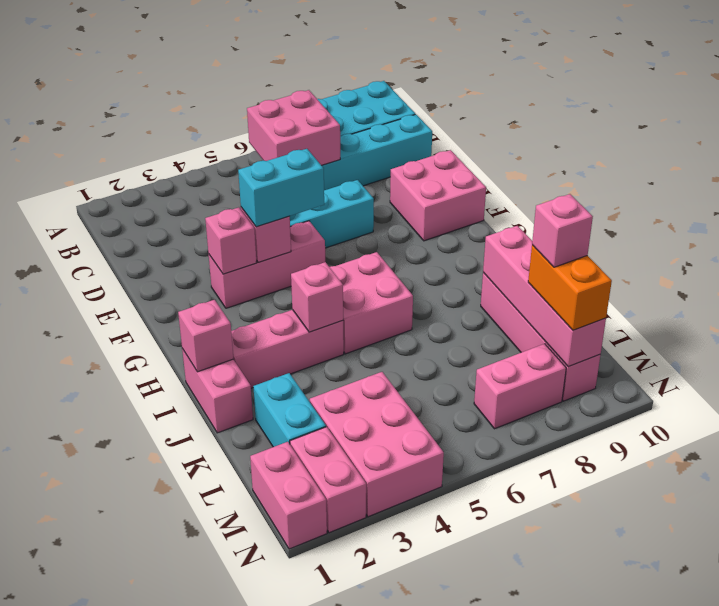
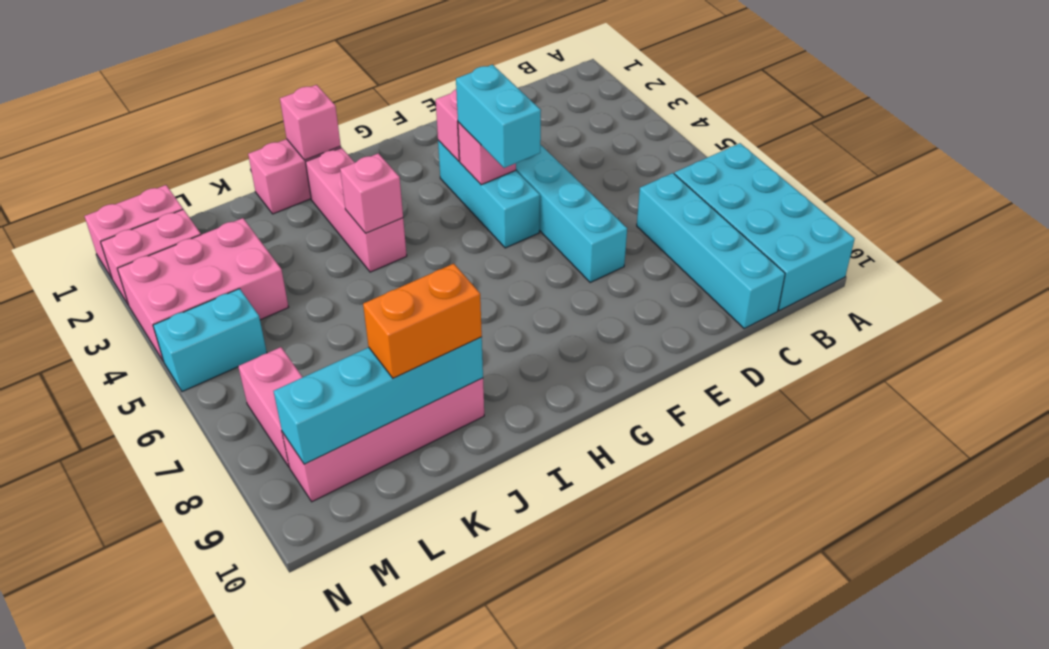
pink 2x2 brick [247,90,340,165] -> none
pink 2x2 brick [390,150,486,241] -> none
pink 1x3 brick [209,221,325,308] -> cyan 1x3 brick [438,140,540,248]
pink 2x2 brick [330,252,413,354] -> none
pink 1x4 brick [483,226,606,367] -> cyan 1x4 brick [274,337,483,464]
cyan 1x2 brick [253,373,326,447] -> cyan 1x2 brick moved to [153,289,267,392]
orange 1x2 brick [528,245,612,330] -> orange 1x2 brick moved to [363,264,482,378]
pink 1x1 brick [532,194,593,267] -> none

